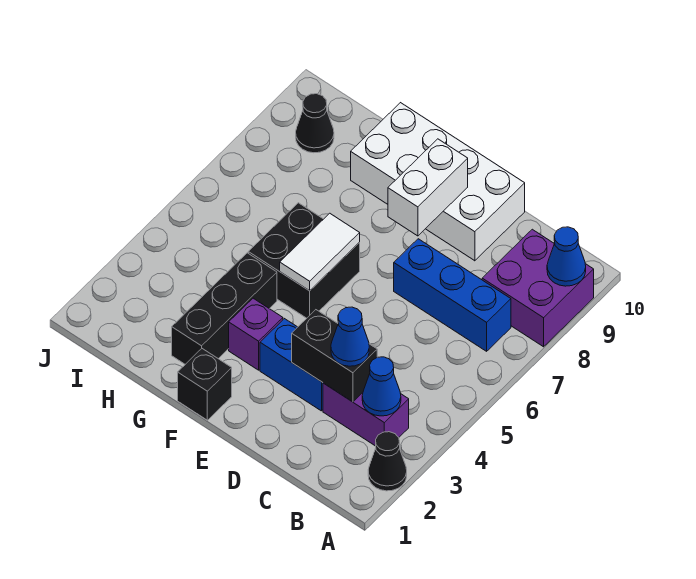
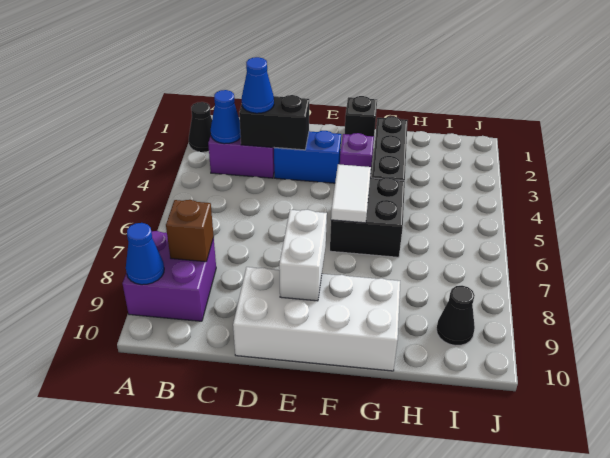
blue 1x3 brick [394,239,511,351] -> none
none -> brown 1x1 brick [166,200,214,262]

